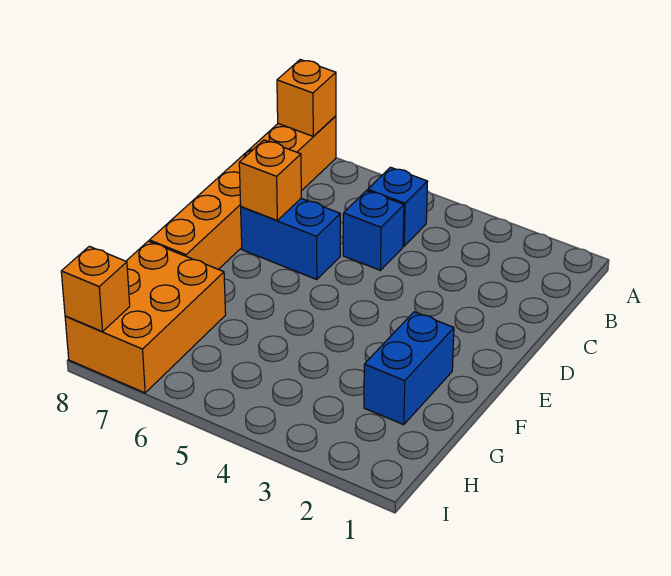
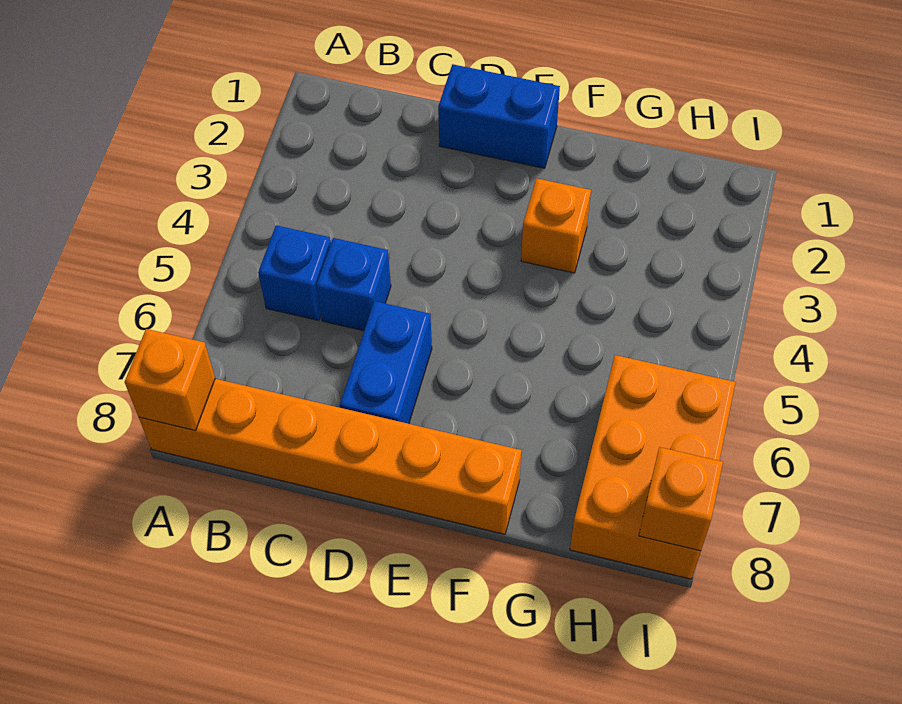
orange 1x1 brick [239,140,301,220] -> orange 1x1 brick moved to [521,178,591,273]
blue 1x2 brick [364,312,454,425] -> blue 1x2 brick moved to [438,64,560,168]
orange 2x3 brick [65,241,226,393] -> orange 2x3 brick turned to [570,355,736,579]

